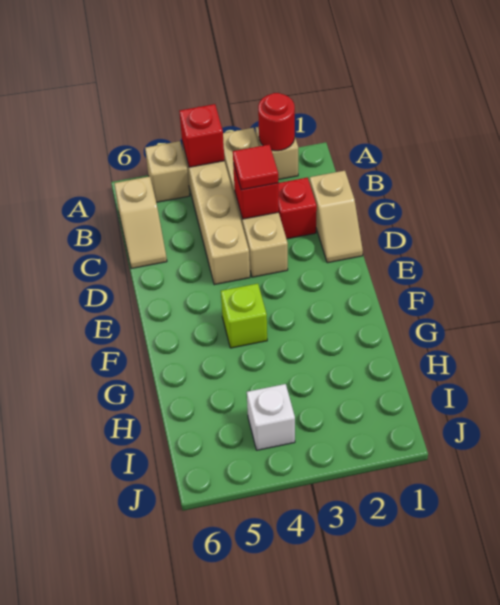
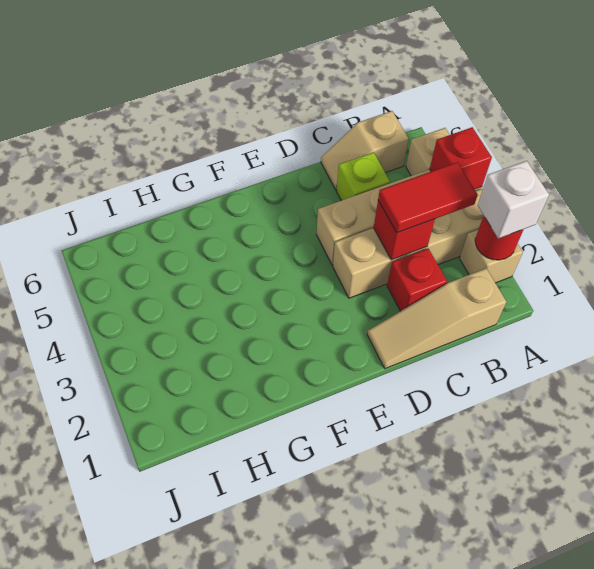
tan 1x2 slope [310,171,363,263] -> tan 1x3 slope [367,268,506,369]
red 1x1 tile [233,144,278,190] -> red 1x2 tile [378,162,478,233]
lime 1x1 brick [221,284,267,348] -> lime 1x1 brick moved to [336,153,390,201]
white 1x1 brick [247,384,295,450] -> white 1x1 brick moved to [478,161,549,238]

